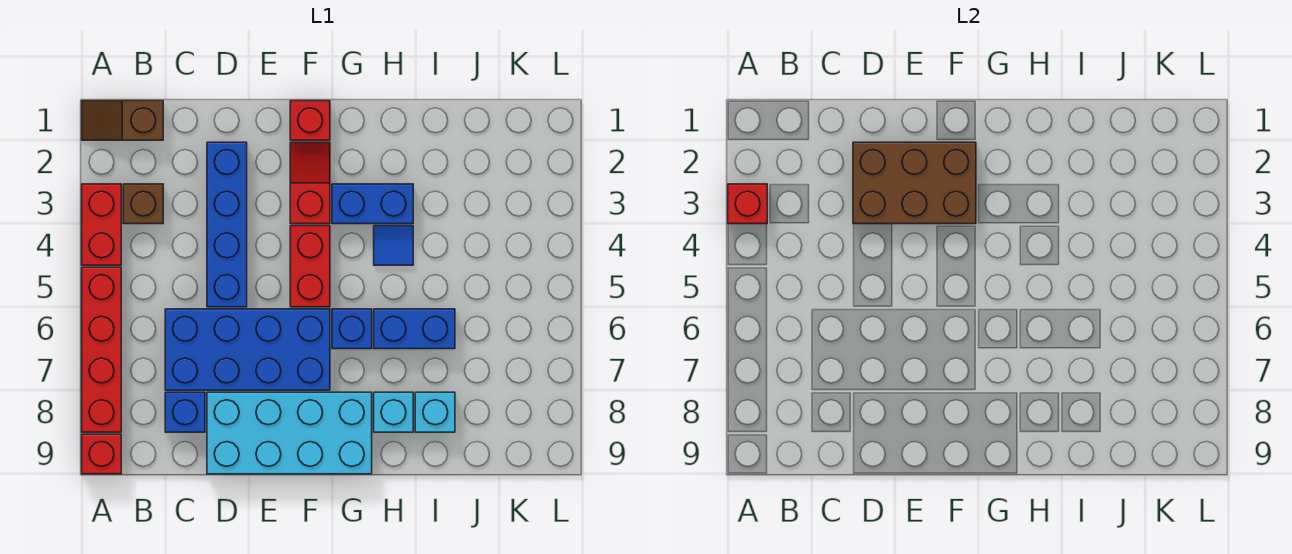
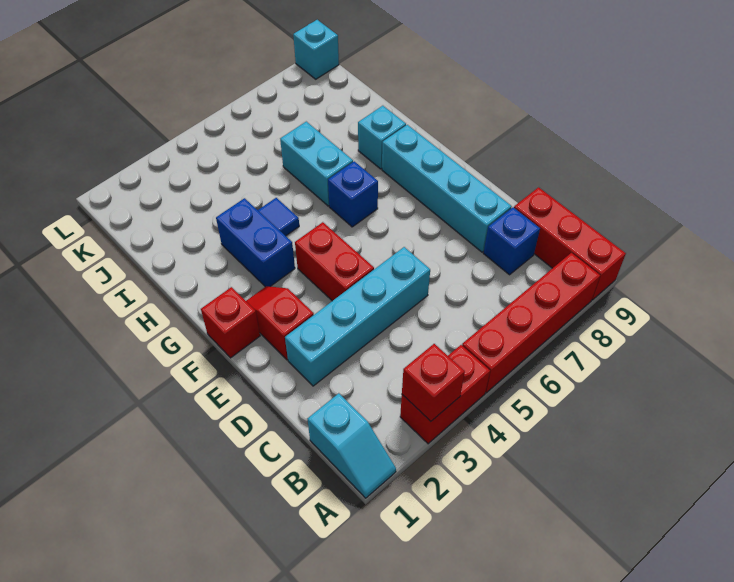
brown 1x2 slope [82,101,163,140] -> cyan 1x2 slope [308,393,396,498]
red 1x1 brick [82,434,121,474] -> red 1x3 brick [514,187,626,300]
brown 1x1 brick [123,184,163,224] -> none
blue 2x4 brick [165,309,330,390] -> none
blue 1x4 brick [207,142,247,307] -> cyan 1x4 brick [285,247,430,386]
brown 2x3 brick [853,142,976,224] -> none
cyan 2x4 brick [207,392,372,474] -> cyan 1x4 brick [382,125,512,252]
red 1x2 slope [290,142,330,224] -> red 1x2 slope turned to [246,286,314,360]
red 1x2 brick [290,226,330,307] -> red 1x2 brick turned to [295,222,374,301]
blue 1x2 brick [374,309,455,349] -> cyan 1x2 brick [280,122,353,206]
cyan 1x1 brick [415,392,455,432] -> cyan 1x1 brick moved to [293,20,339,79]

